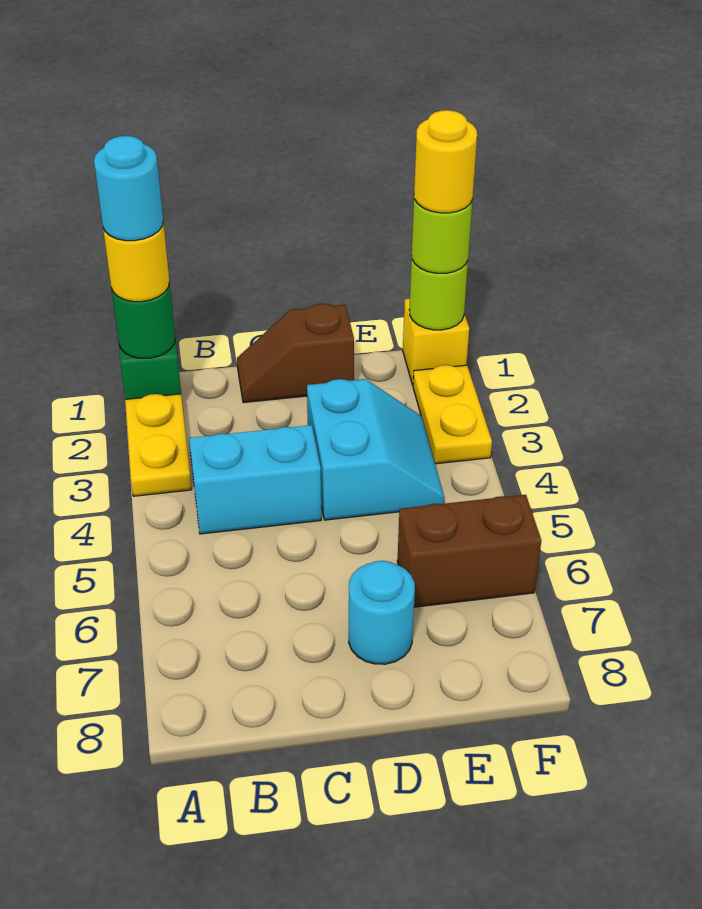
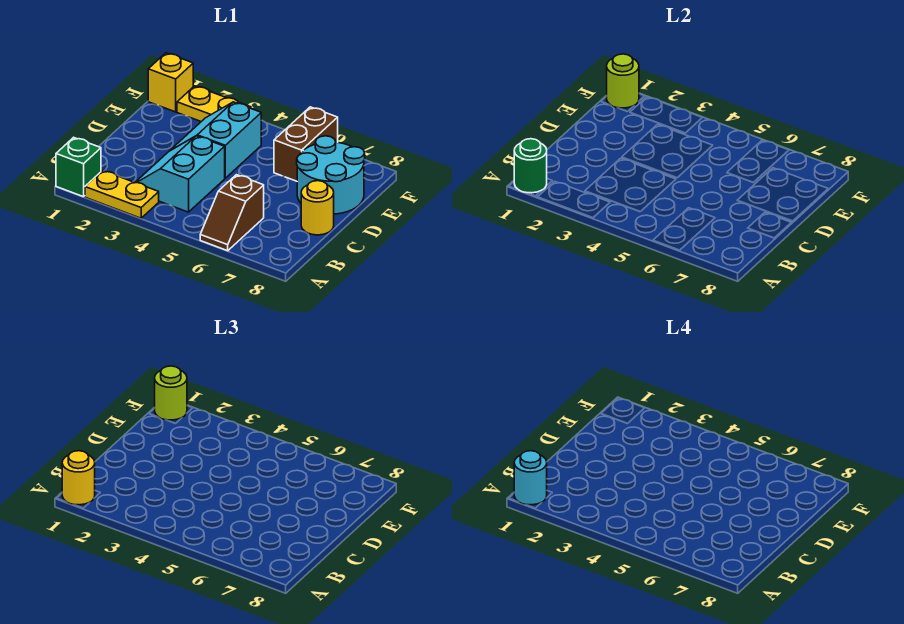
brown 1x2 slope [237,304,354,403] -> brown 1x2 slope moved to [200,175,264,251]
cyan 2x2 slope [307,379,444,520] -> cyan 2x2 slope turned to [170,102,261,178]
cyan 1x1 round brick [349,561,415,664] -> cyan 2x2 round brick [297,136,365,214]
yellow 1x1 round brick [414,110,477,213] -> yellow 1x1 round brick moved to [301,181,334,235]

